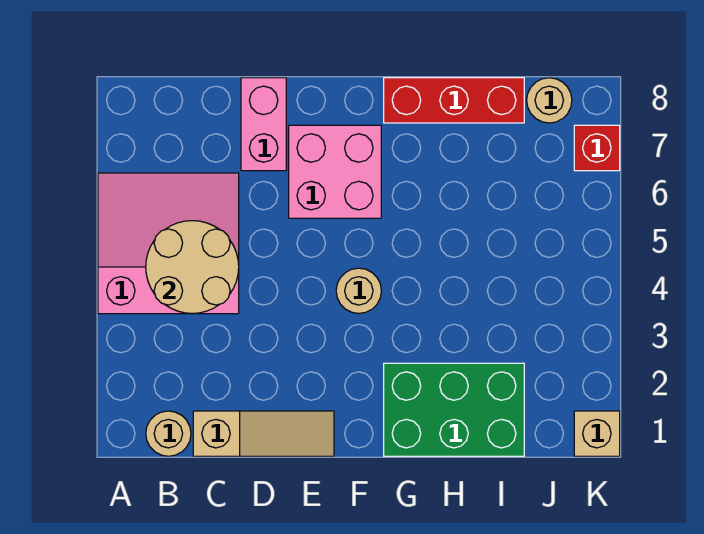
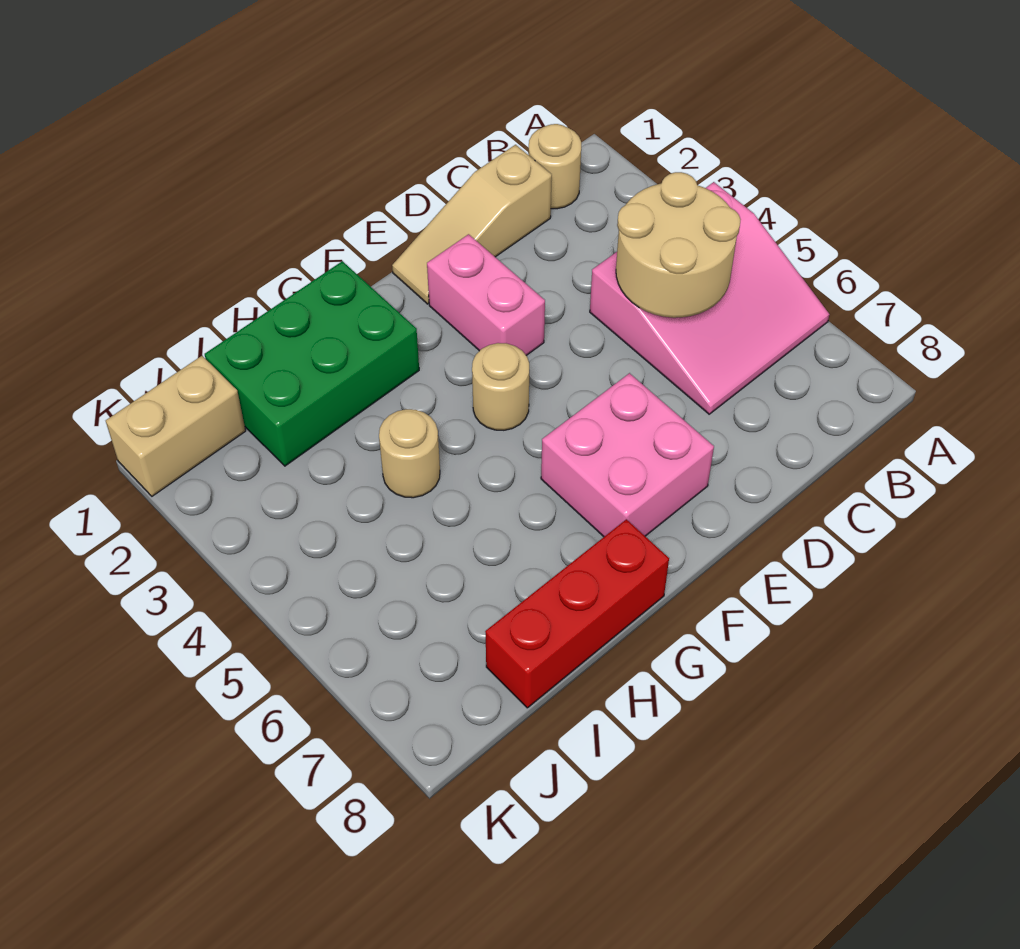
pink 1x2 brick [241,78,286,171] -> pink 1x2 brick moved to [427,234,545,355]
tan 1x1 round brick [527,78,572,123] -> tan 1x1 round brick moved to [379,409,440,498]
tan 1x1 brick [574,411,620,456] -> tan 1x2 brick [106,356,246,496]
red 1x1 brick [574,125,620,171] -> none

